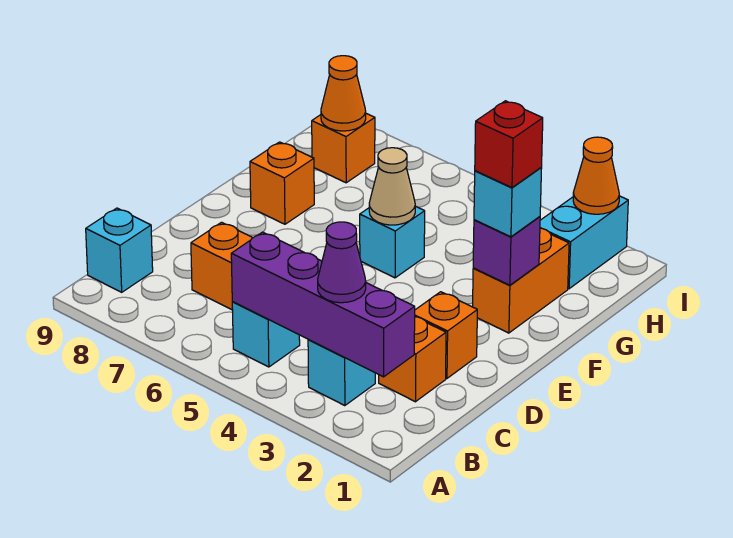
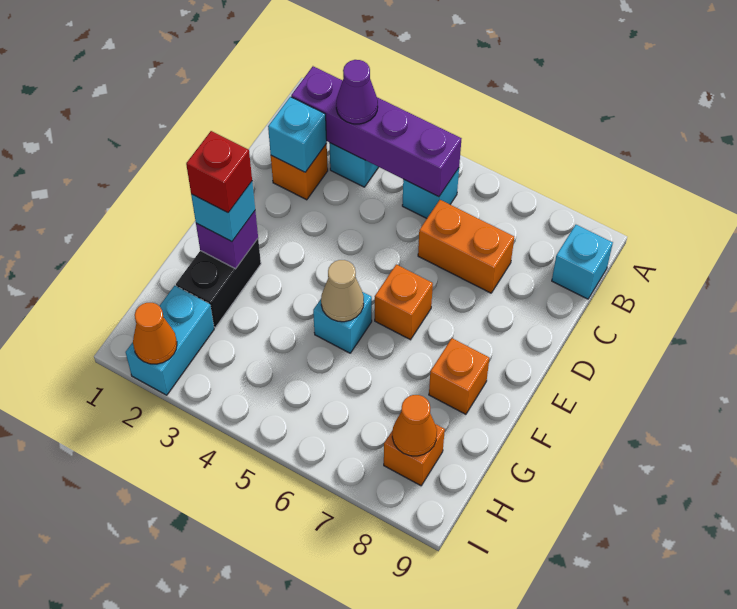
none -> cyan 1x1 brick [268,97,327,172]
orange 1x1 brick [415,292,477,378] -> orange 1x1 brick moved to [375,264,433,340]
orange 1x2 brick [473,228,569,333] -> black 1x2 brick [176,239,261,327]

